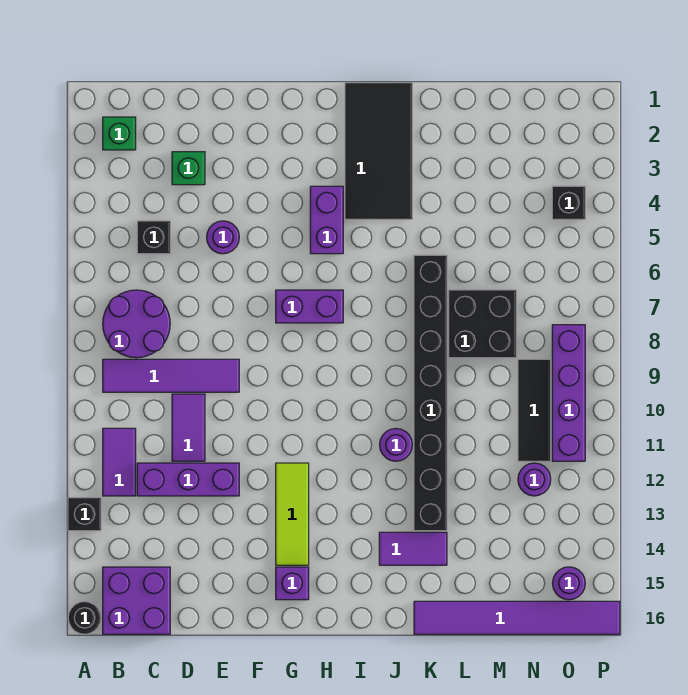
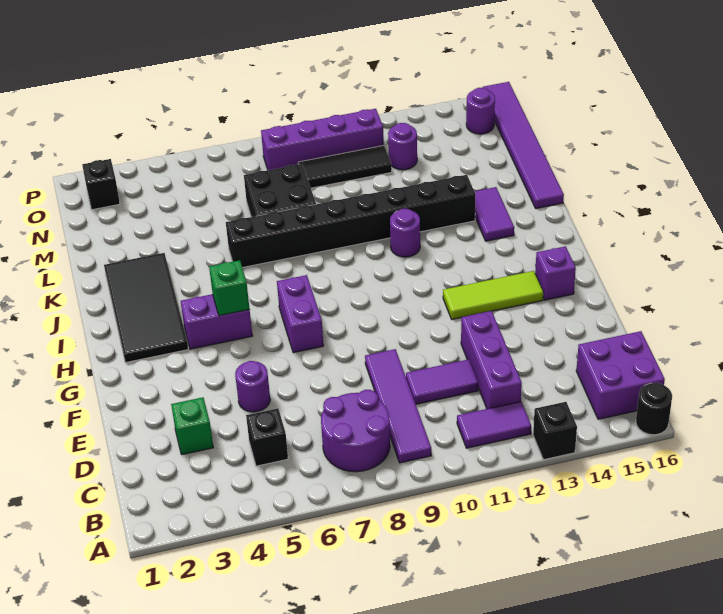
green 1x1 brick [103,117,136,150] -> green 1x1 brick moved to [209,260,250,316]
black 2x4 tile [345,83,412,219] -> black 2x4 tile turned to [104,253,188,363]
black 1x1 brick [552,186,585,219] -> black 1x1 brick moved to [82,159,120,210]

